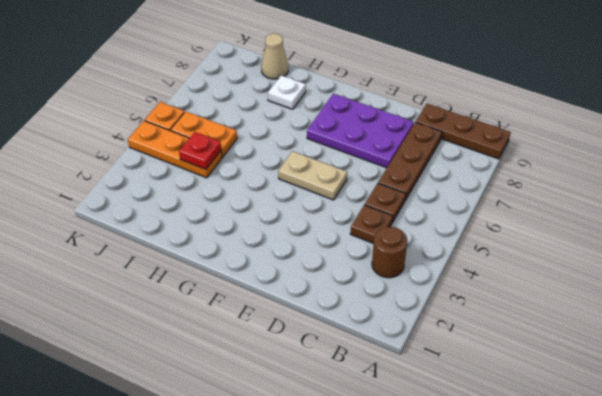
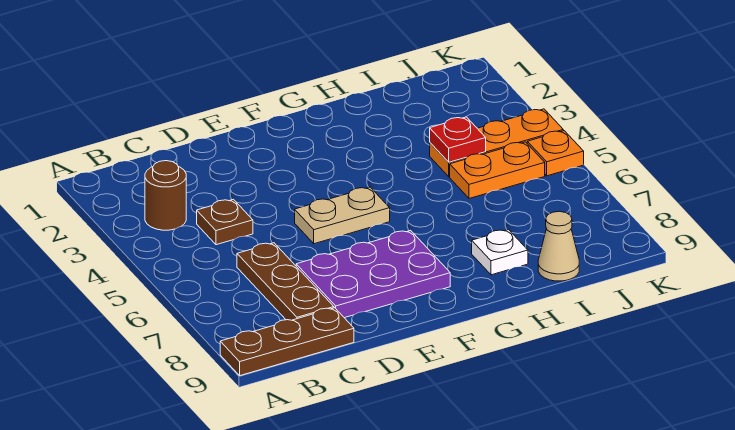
brown 1x1 plate [365,183,406,223] -> none

